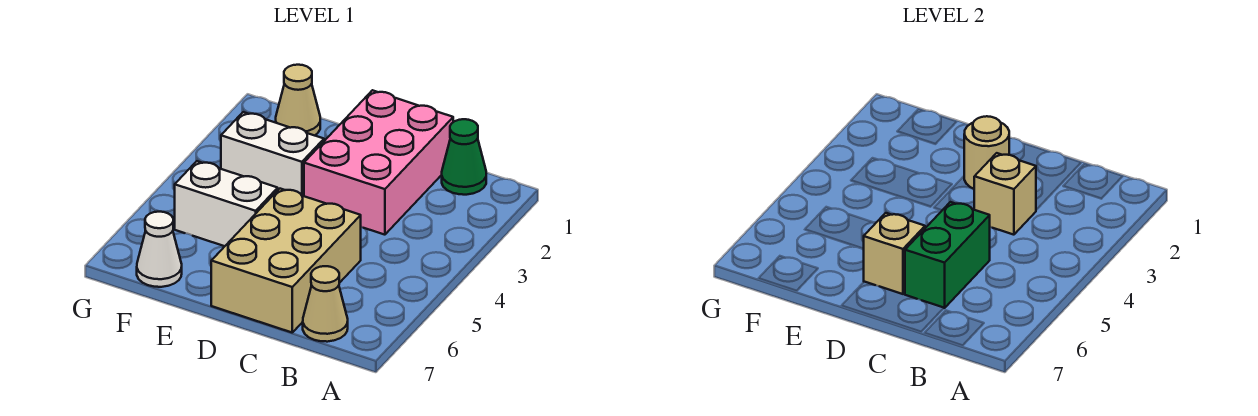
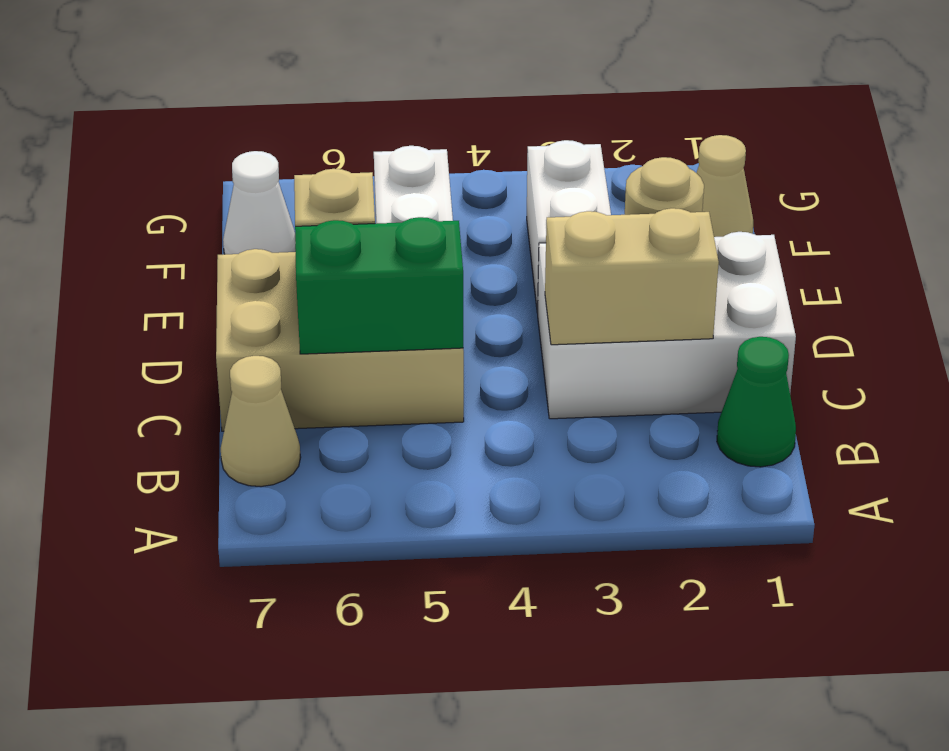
pink 2x3 brick [304,90,453,235] -> white 2x3 brick [538,232,796,419]
tan 1x1 brick [974,153,1036,235] -> tan 1x2 brick [545,208,719,345]

